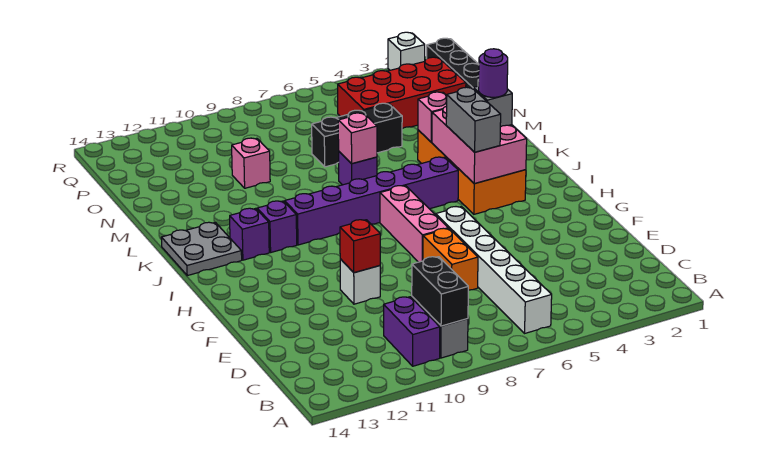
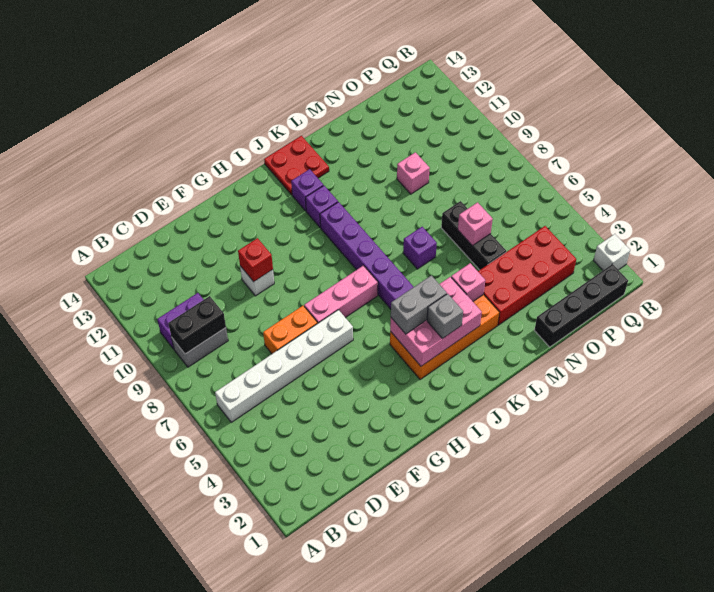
purple 1x1 round brick [479,49,508,97] -> none
grey 2x2 plate [161,222,242,276] -> red 2x2 plate [264,136,329,195]
pink 1x1 brick [338,113,377,164] -> pink 1x1 brick moved to [458,202,493,246]
red 2x4 brick [338,57,466,129] -> red 2x4 brick turned to [478,226,576,325]

